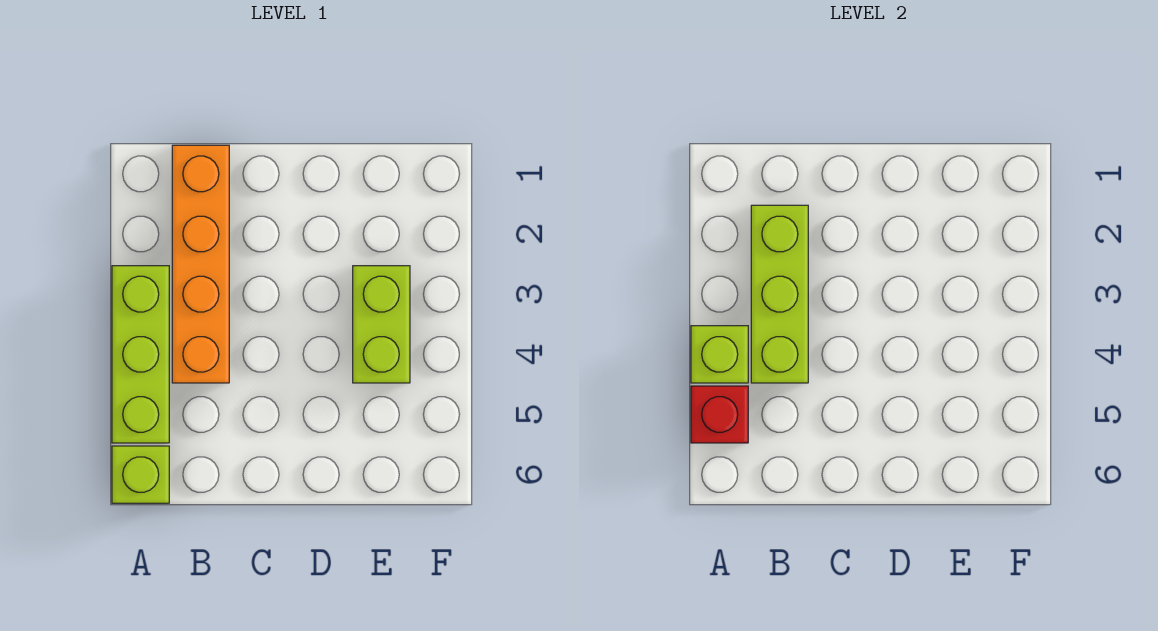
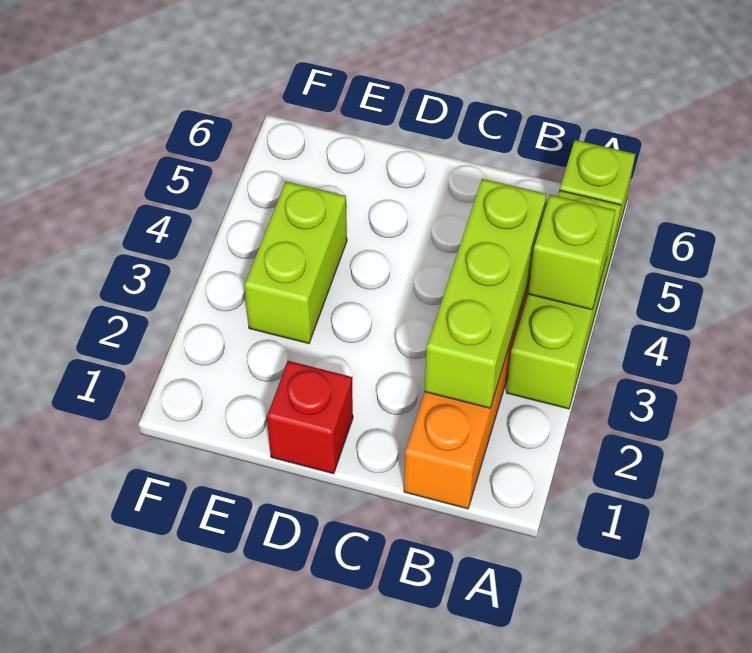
red 1x1 brick [691,386,748,443] -> red 1x1 brick moved to [267,361,353,474]

